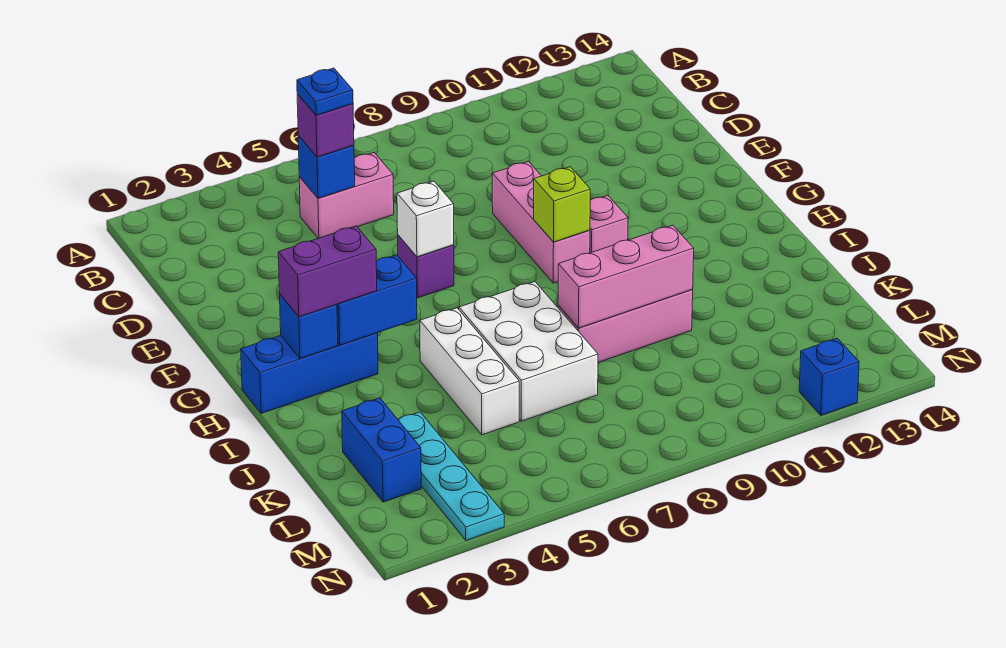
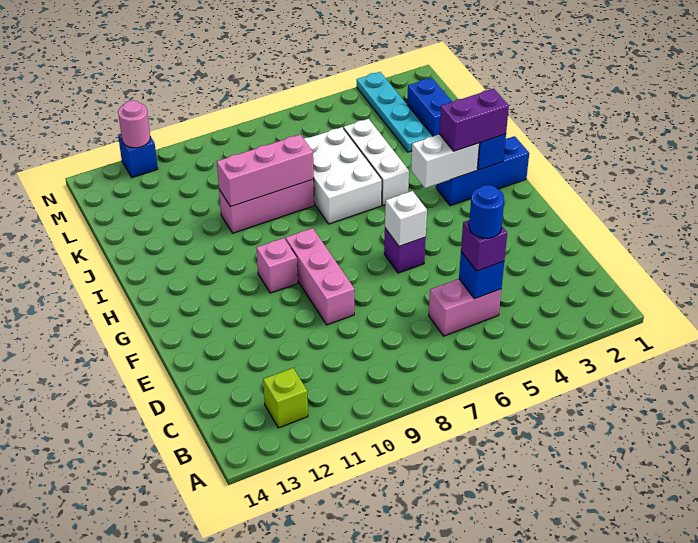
blue 1x1 plate [297,68,353,115] -> blue 1x1 round brick [469,185,504,238]
lime 1x1 brick [534,167,590,242] -> lime 1x1 brick moved to [263,368,308,428]
blue 1x2 brick [337,255,417,345] -> white 1x2 brick [411,134,479,188]
none -> pink 1x1 round brick [118,100,150,148]

